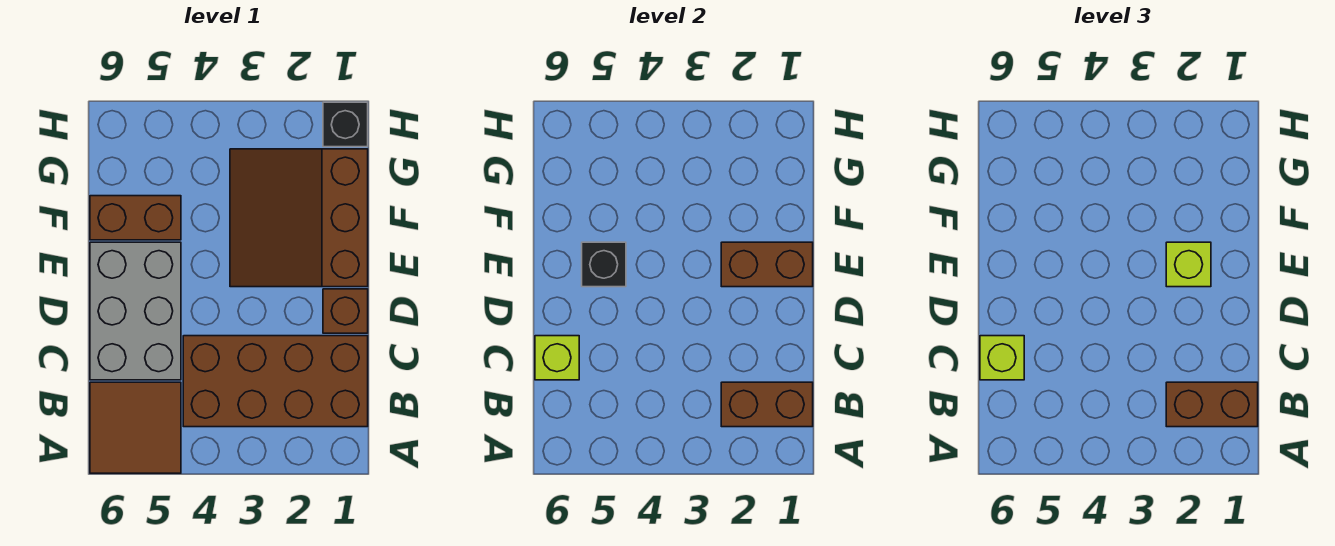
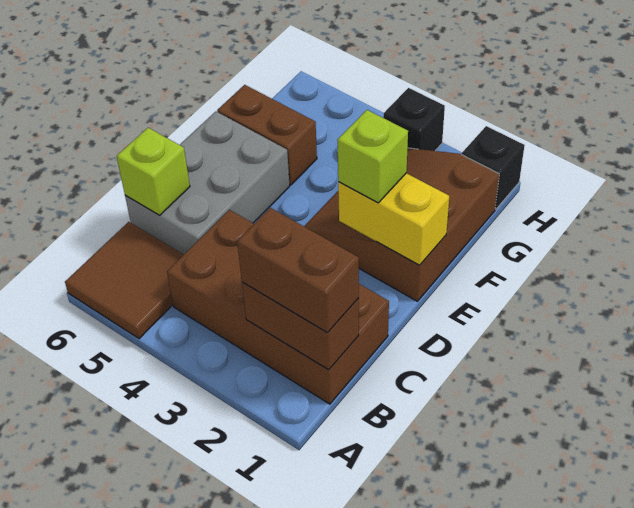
lime 1x1 brick [980,336,1024,380] -> none
brown 1x1 brick [323,289,368,333] -> none
brown 1x2 brick [721,242,813,287] -> yellow 1x2 brick [338,173,449,265]
black 1x1 brick [582,242,626,287] -> black 1x1 brick moved to [383,88,445,151]

